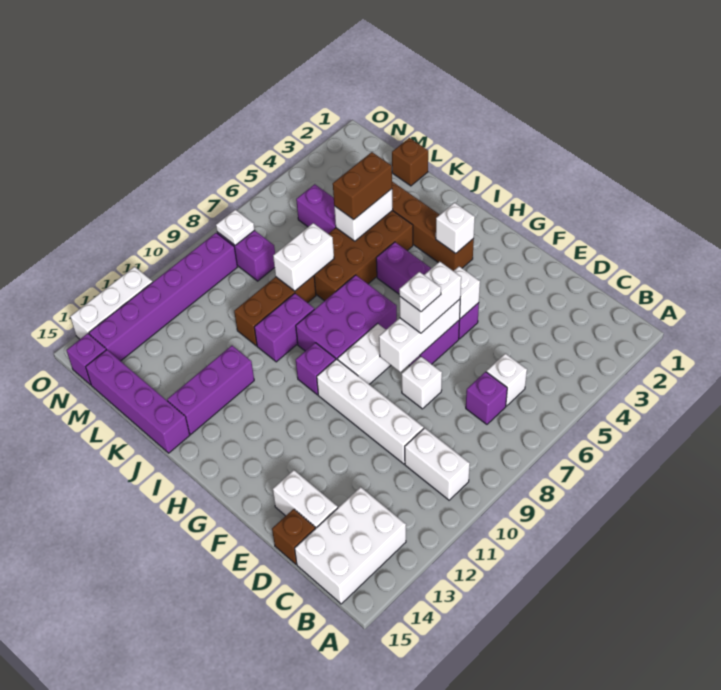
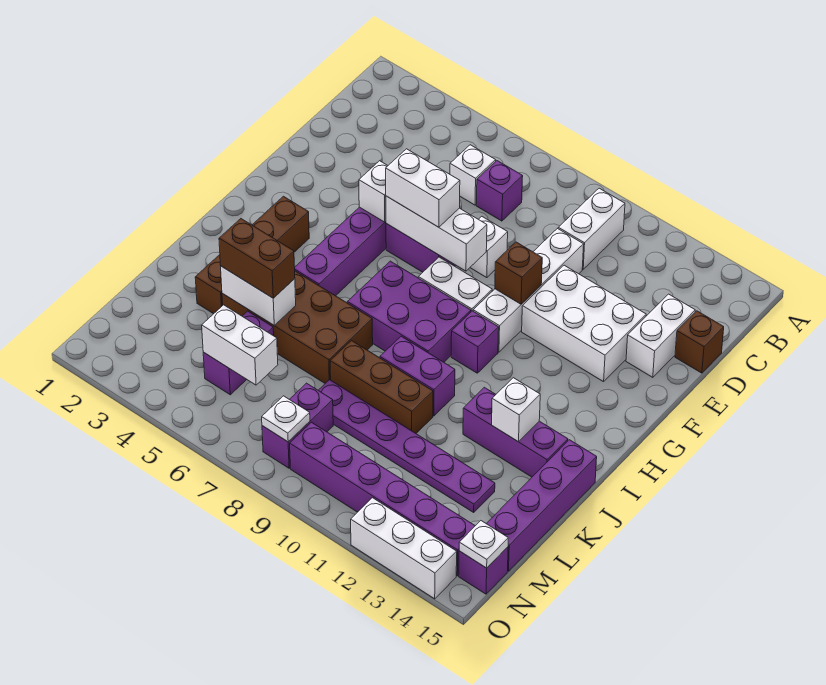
white 2x3 brick [295,487,406,604] -> white 2x3 brick moved to [522,265,646,382]
white 1x1 plate [399,272,441,312] -> white 1x1 plate moved to [459,521,508,568]
white 1x1 brick [436,203,475,253] -> white 1x1 brick moved to [492,378,540,442]
white 1x2 brick [273,223,334,291] -> white 1x2 brick moved to [202,305,278,385]
brown 1x1 brick [392,138,428,186] -> brown 1x1 brick moved to [495,242,542,304]
none -> purple 1x6 plate [318,380,495,512]

